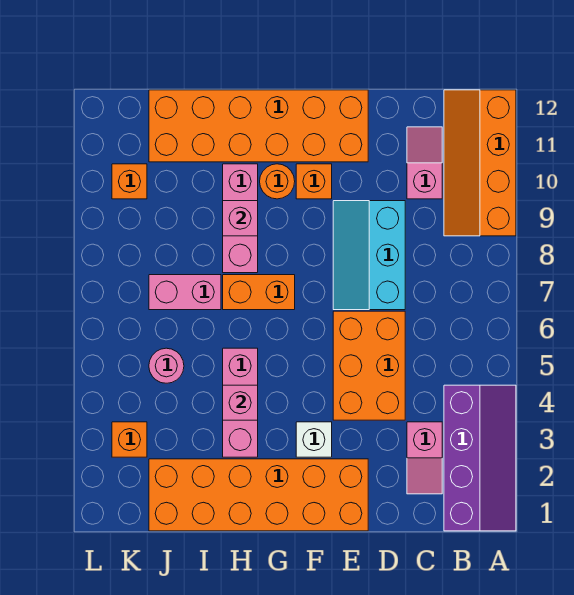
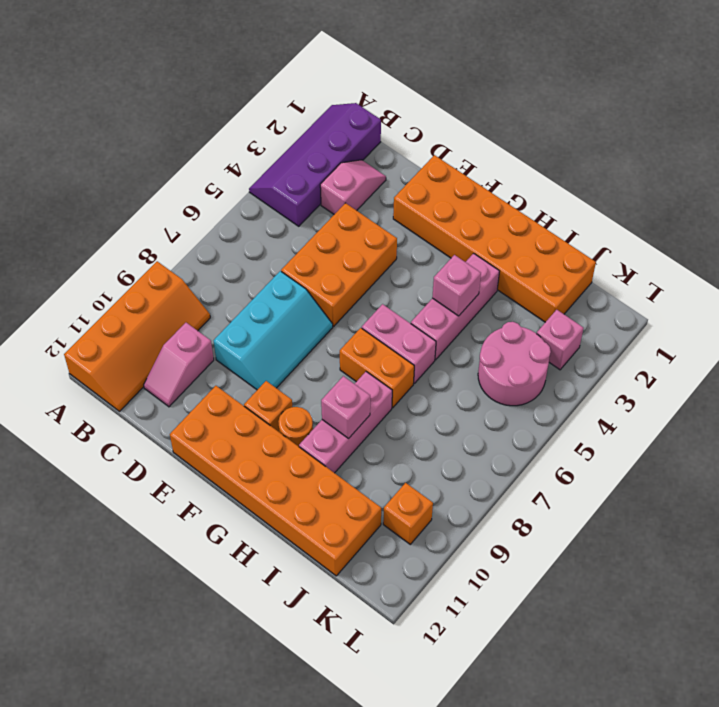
white 1x1 brick [296,422,332,457] -> none
pink 1x2 brick [149,275,221,310] -> pink 1x2 brick moved to [362,304,436,383]
pink 1x1 round brick [149,348,184,383] -> pink 2x2 round brick [478,322,551,406]
orange 1x1 brick [112,422,147,457] -> pink 1x1 brick [537,310,583,370]

